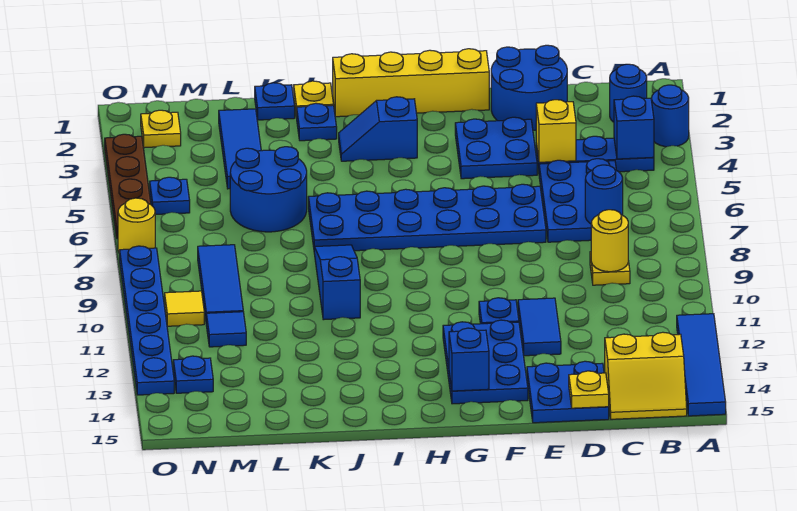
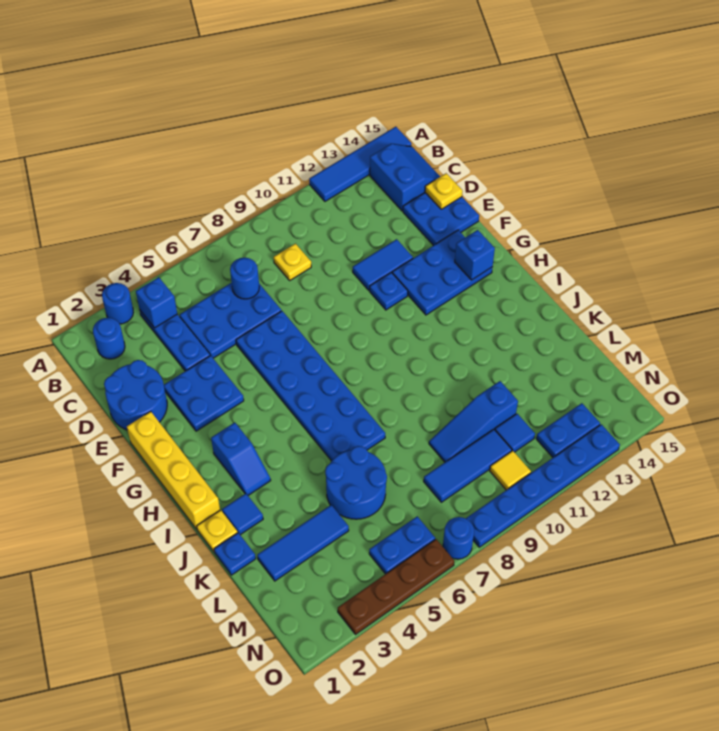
yellow 2x2 slope [605,332,687,419] -> blue 2x2 slope [370,144,440,211]
yellow 1x1 round brick [591,210,628,272] -> none
yellow 1x1 brick [536,100,576,162] -> none
blue 1x1 plate [297,103,337,141] -> blue 1x1 tile [222,493,263,535]
blue 1x3 slope [314,245,360,320] -> blue 1x3 slope moved to [429,381,518,462]
yellow 1x1 plate [141,110,181,148] -> none
blue 1x1 plate [150,177,190,214] -> blue 1x2 plate [369,516,435,574]
blue 1x1 plate [173,356,213,393] -> blue 1x2 plate [536,403,600,457]
yellow 1x1 round brick [118,198,155,253] -> blue 1x1 round brick [443,517,474,559]

